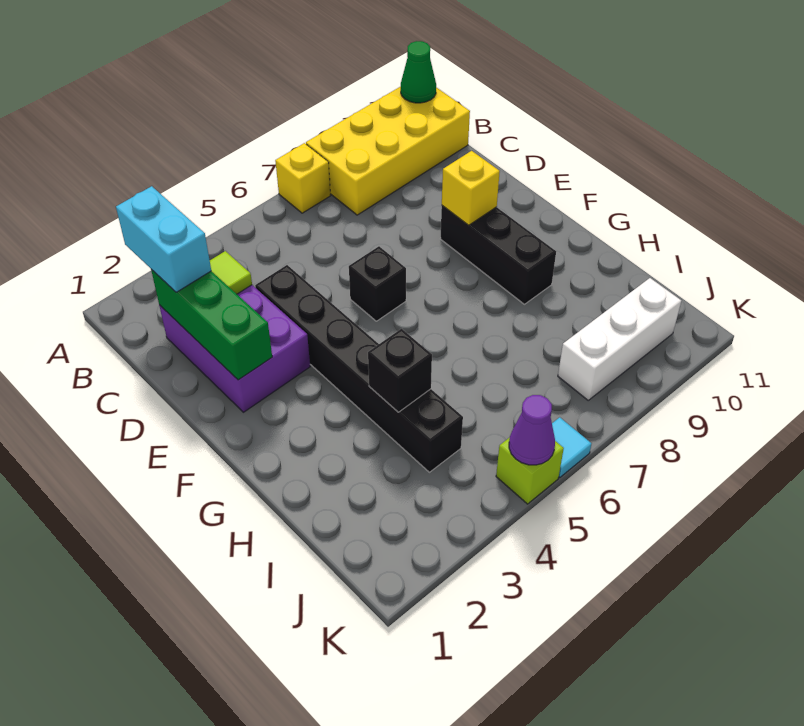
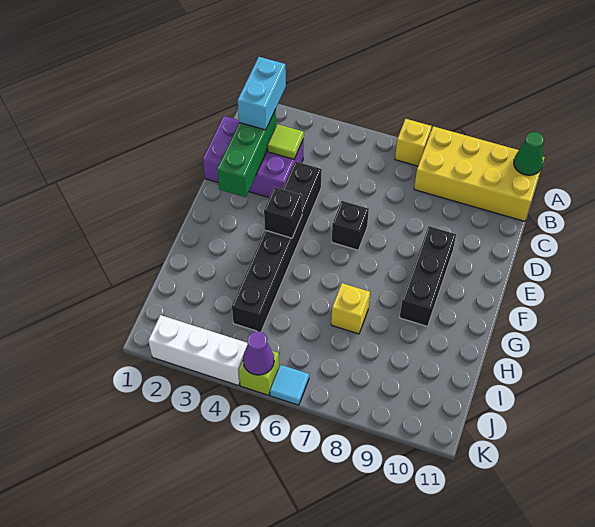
purple 2x3 brick [159,285,310,412] -> purple 2x3 brick turned to [203,116,304,198]
yellow 1x1 brick [442,151,500,225] -> yellow 1x1 brick moved to [331,283,370,334]
black 1x1 brick [368,329,432,412] -> black 1x1 brick moved to [264,187,302,238]
white 1x3 brick [558,278,681,400] -> white 1x3 brick moved to [148,315,248,386]

